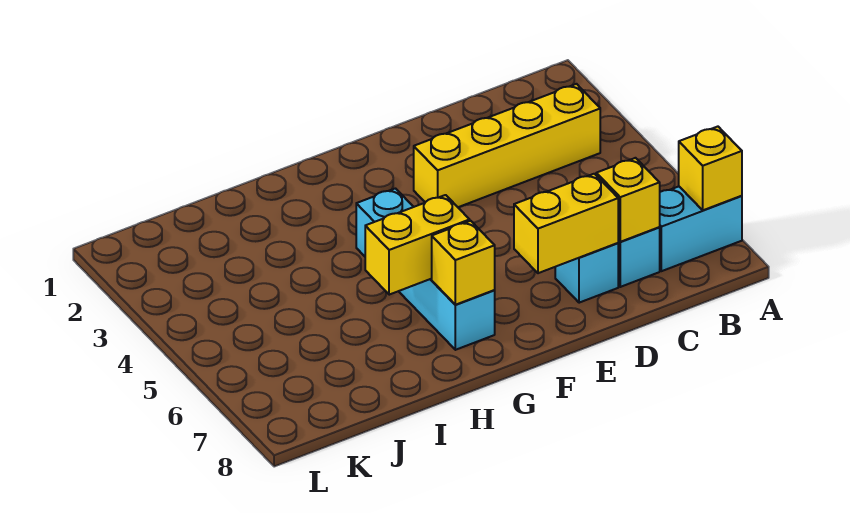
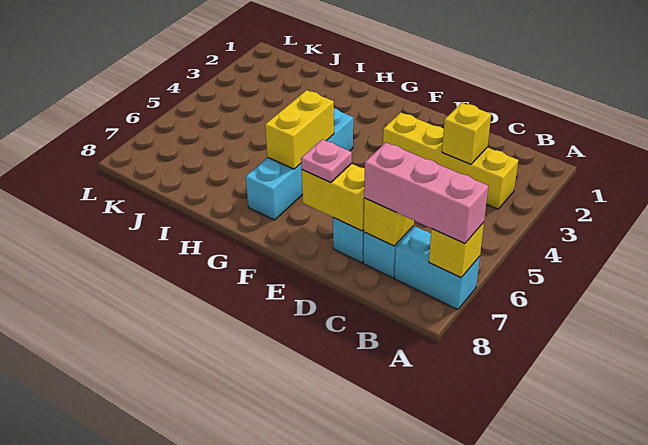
none -> pink 1x3 brick [364,143,488,244]
none -> pink 1x1 plate [301,139,352,183]
yellow 1x2 brick [365,195,470,295] -> yellow 1x2 brick turned to [265,90,334,169]
yellow 1x1 brick [432,221,495,305] -> yellow 1x1 brick moved to [442,103,491,164]

